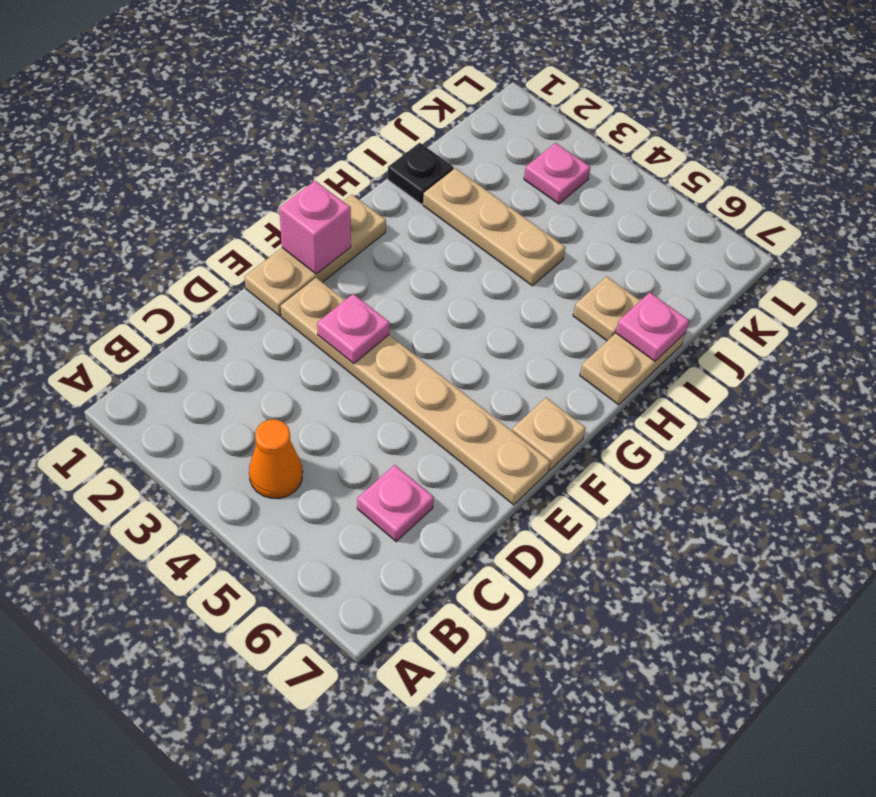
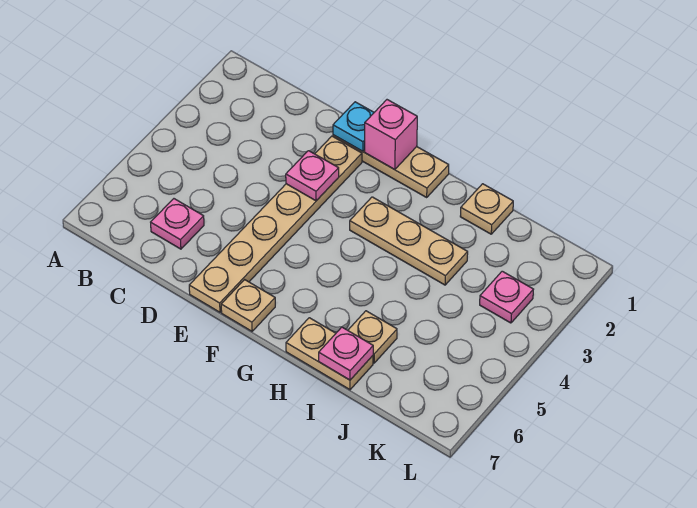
orange 1x1 cone [249,419,303,498] -> none
none -> cyan 1x1 plate [333,102,374,151]
black 1x1 plate [388,143,454,204] -> tan 1x1 plate [460,184,513,234]
tan 1x3 plate [423,168,565,286] -> tan 1x3 plate turned to [350,197,468,285]

